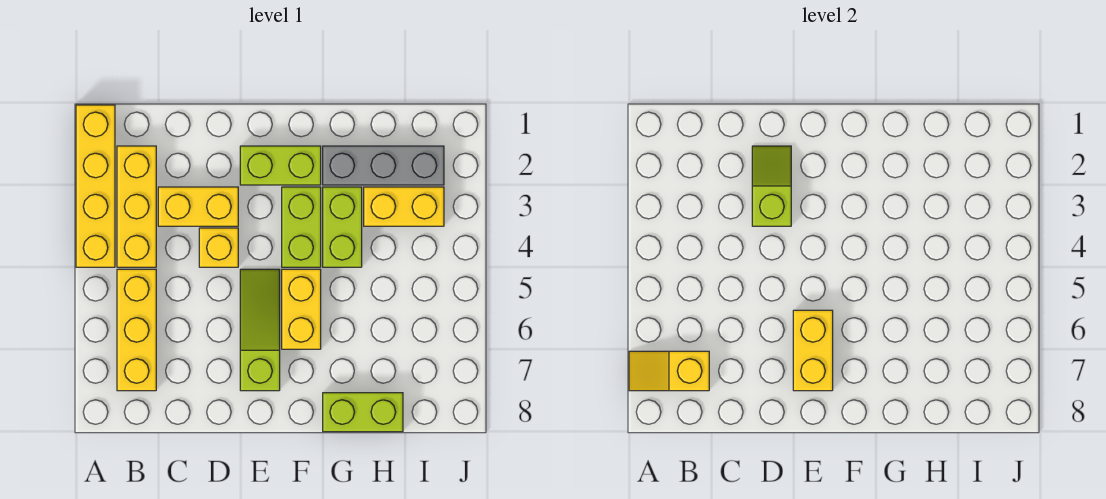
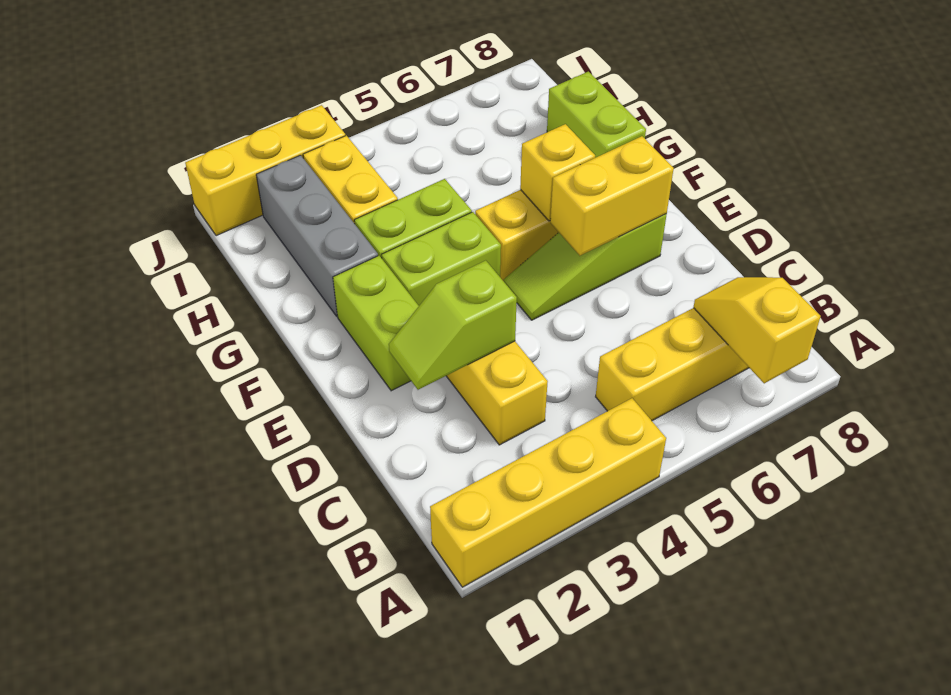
yellow 1x2 slope [629,351,709,391] -> yellow 1x2 slope turned to [693,277,821,383]
yellow 1x3 brick [117,146,156,267] -> yellow 1x3 brick moved to [185,105,345,236]
yellow 1x1 brick [199,228,238,267] -> yellow 1x1 brick moved to [520,124,595,221]

